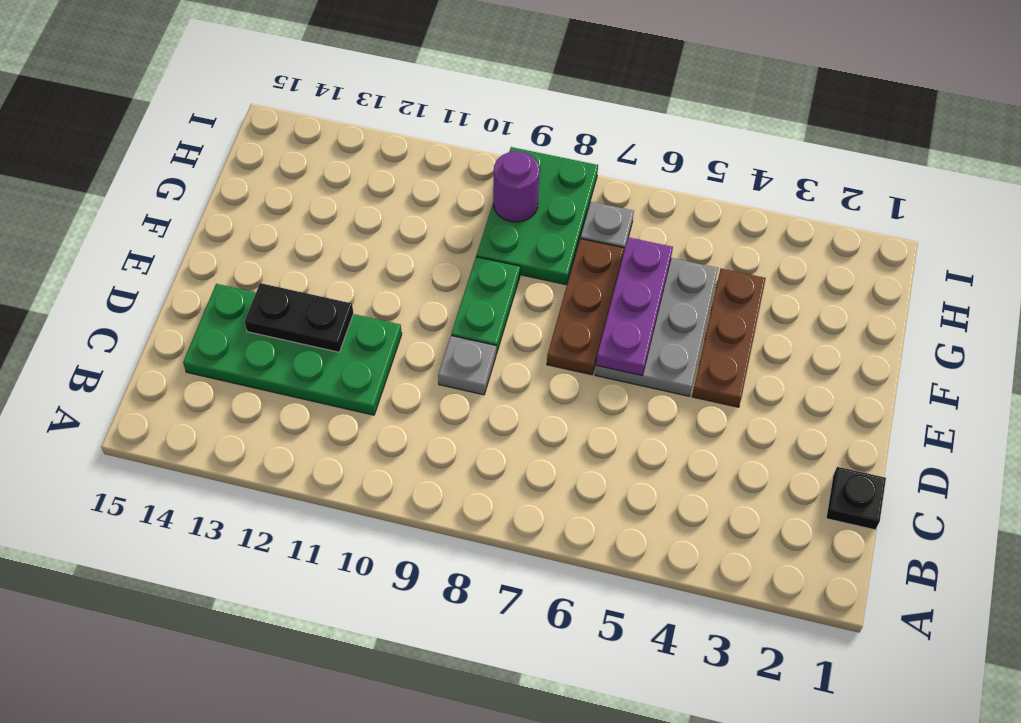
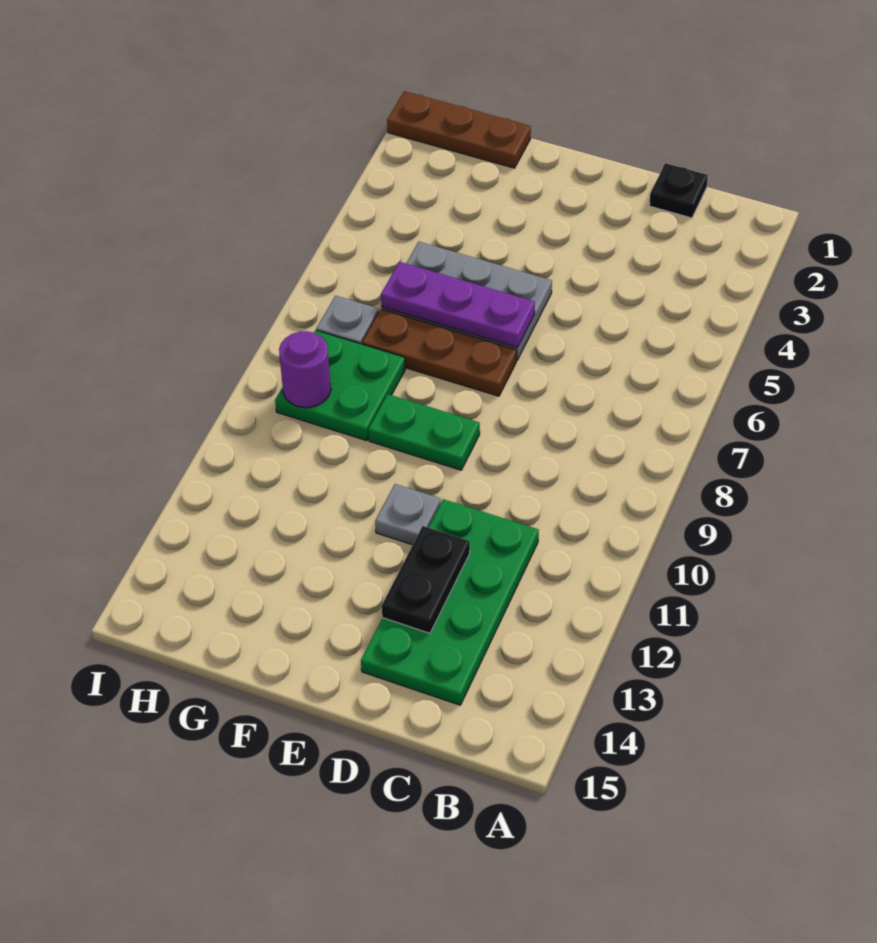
grey 1x1 plate [438,336,496,395] -> grey 1x1 plate moved to [375,484,441,545]
brown 1x3 plate [692,269,766,407] -> brown 1x3 plate moved to [387,91,531,168]
green 2x3 plate [476,147,598,285] -> green 2x2 plate [275,330,405,441]

